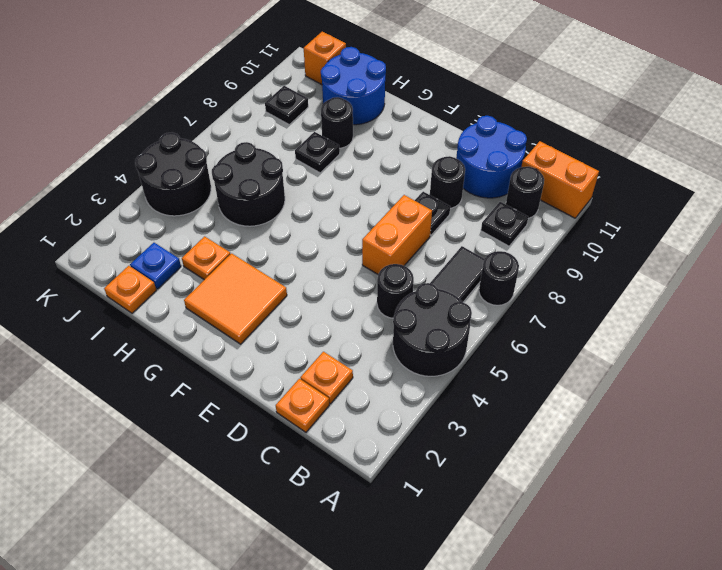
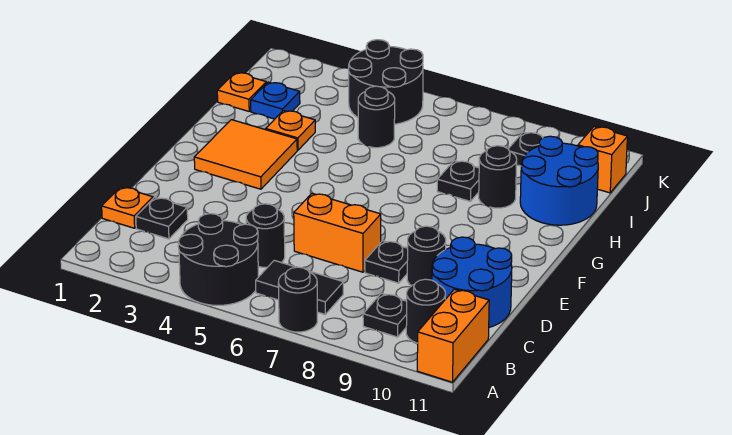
orange 1x1 plate [300,352,353,404] -> black 1x1 plate [136,197,188,239]
black 2x2 round brick [212,142,285,226] -> black 1x1 round brick [358,86,395,148]

